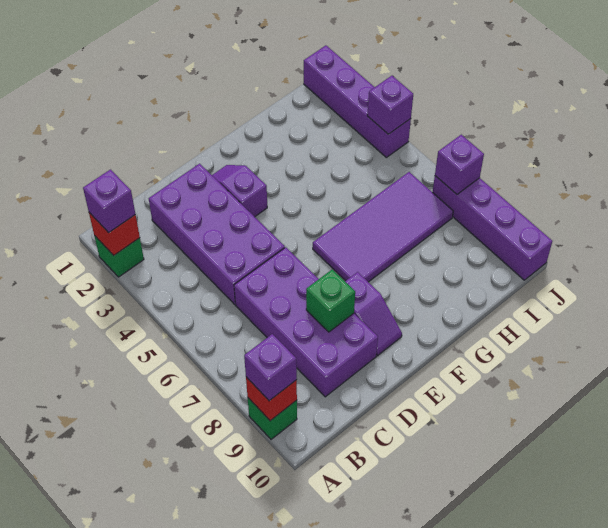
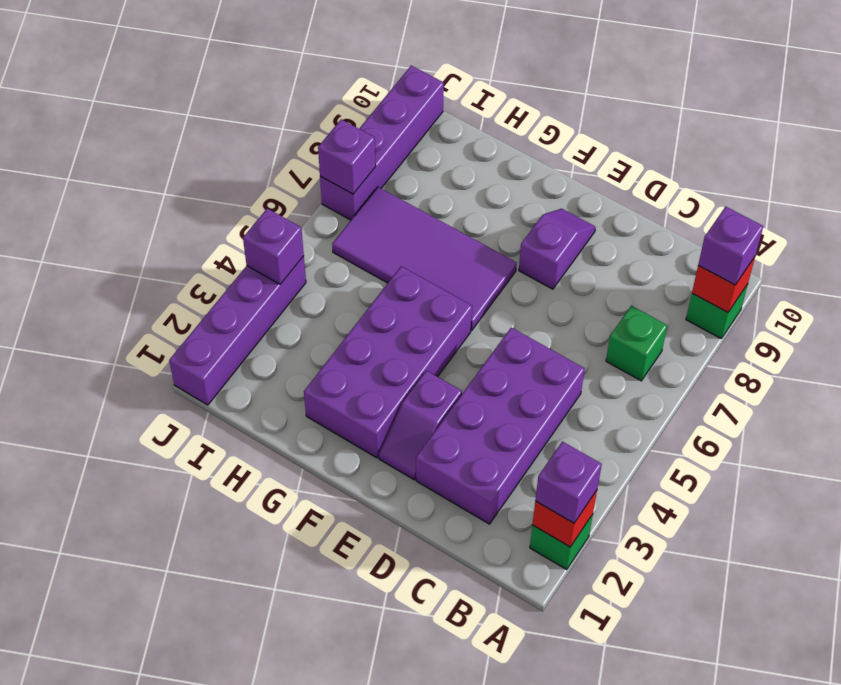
purple 2x4 brick [234,247,378,397] -> purple 2x4 brick moved to [304,266,472,458]
green 1x1 brick [306,269,355,332] -> green 1x1 brick moved to [606,306,667,381]

